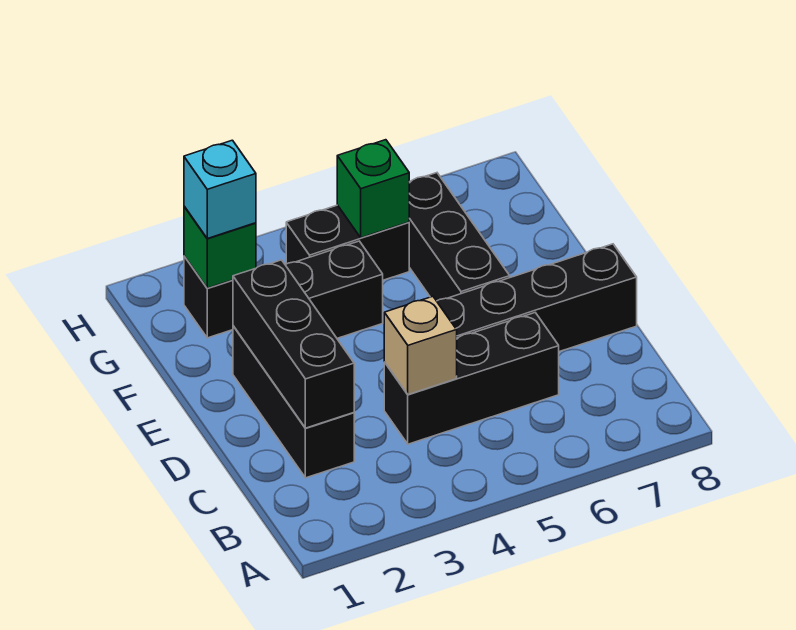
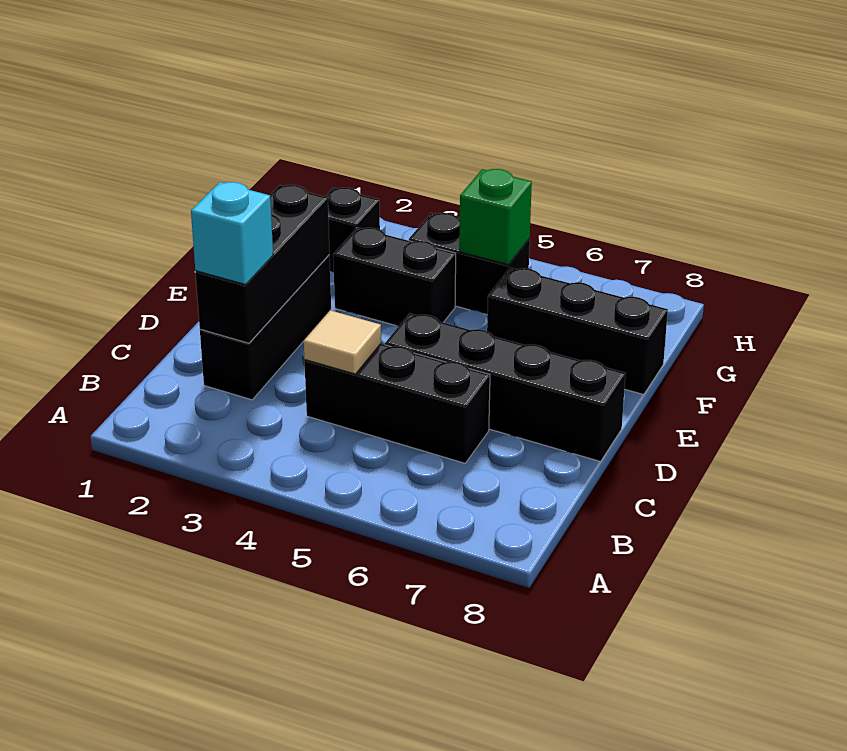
tan 1x1 brick [384,296,457,394] -> tan 1x1 tile [304,310,381,374]
black 1x3 brick [409,173,510,301] -> black 1x3 brick turned to [487,268,668,395]
green 1x1 brick [184,206,256,288] -> none
cyan 1x1 brick [184,140,256,238] -> cyan 1x1 brick moved to [191,182,273,285]

